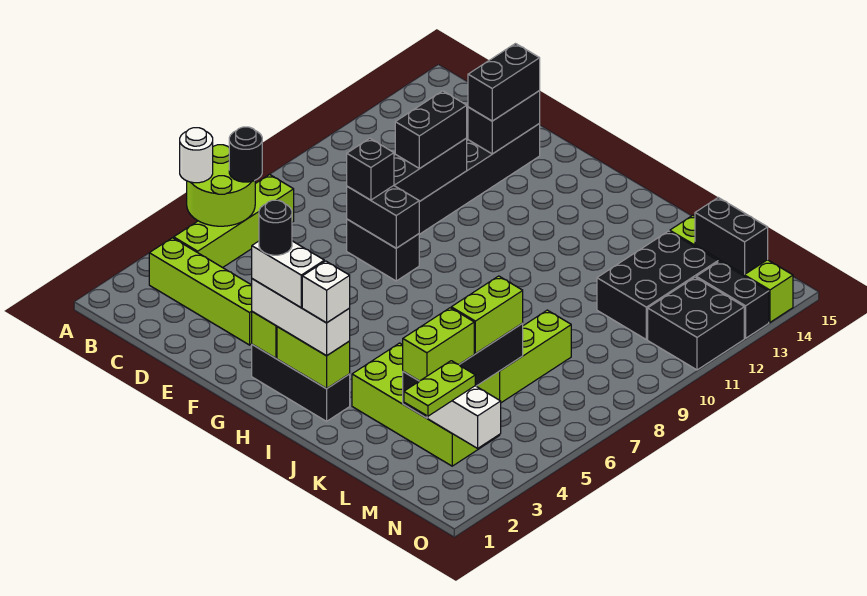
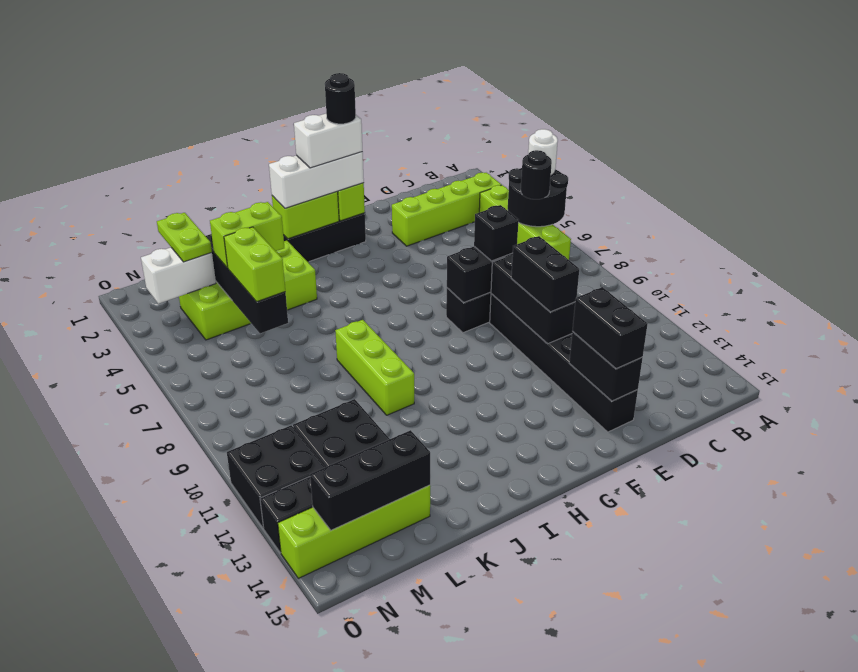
lime 2x2 round brick [187,145,255,226] -> black 2x2 round brick [508,168,568,227]
white 1x1 brick [302,261,350,323] -> none
lime 1x2 brick [403,308,474,381] -> lime 1x2 brick turned to [210,202,284,268]
lime 1x3 brick [476,310,571,403] -> lime 1x3 brick moved to [335,320,414,415]
black 1x2 brick [695,198,768,274] -> black 1x3 brick [310,430,430,530]

